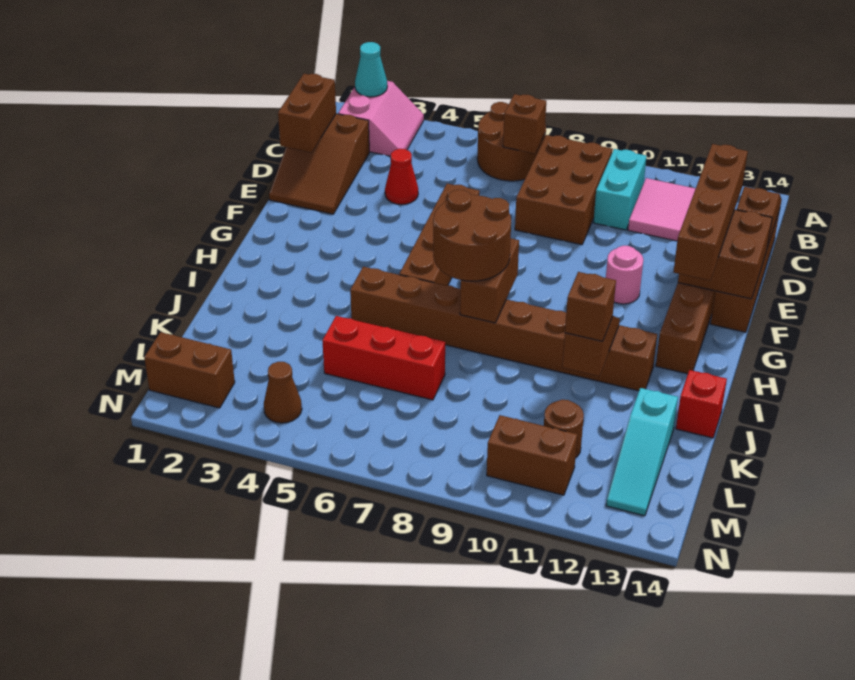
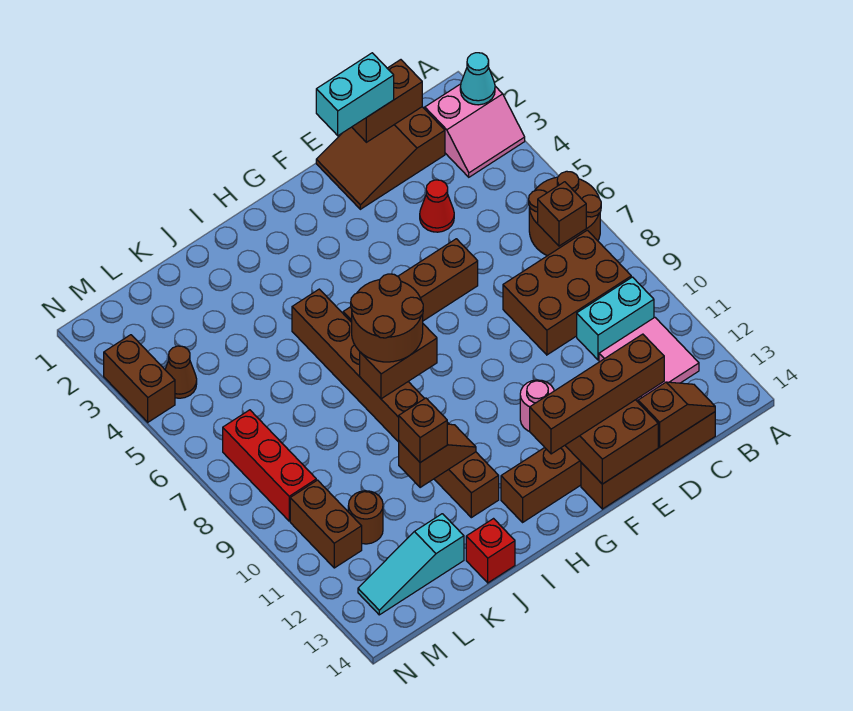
none -> cyan 1x2 brick [316,53,394,136]
red 1x3 brick [322,316,445,400] -> red 1x3 brick moved to [223,410,316,521]
brown 1x2 brick [144,332,235,408] -> brown 1x2 brick moved to [104,335,175,422]

